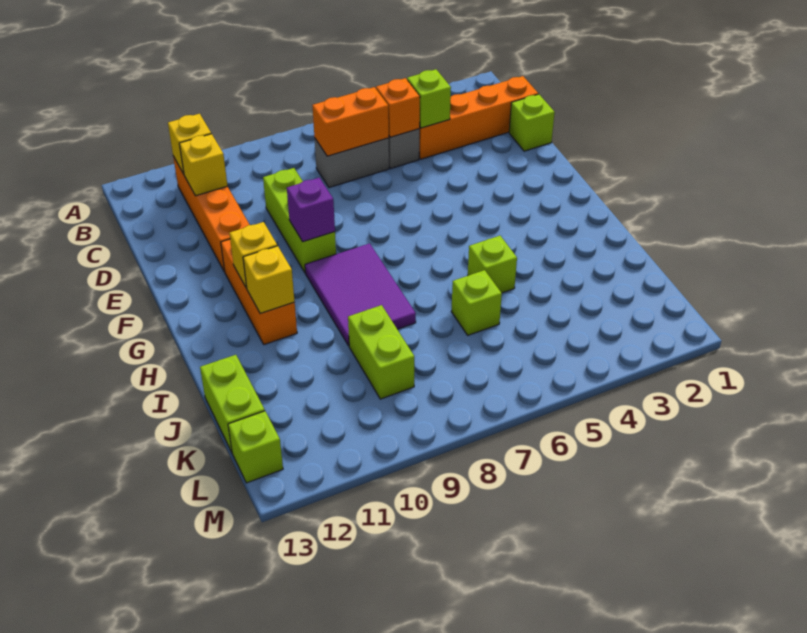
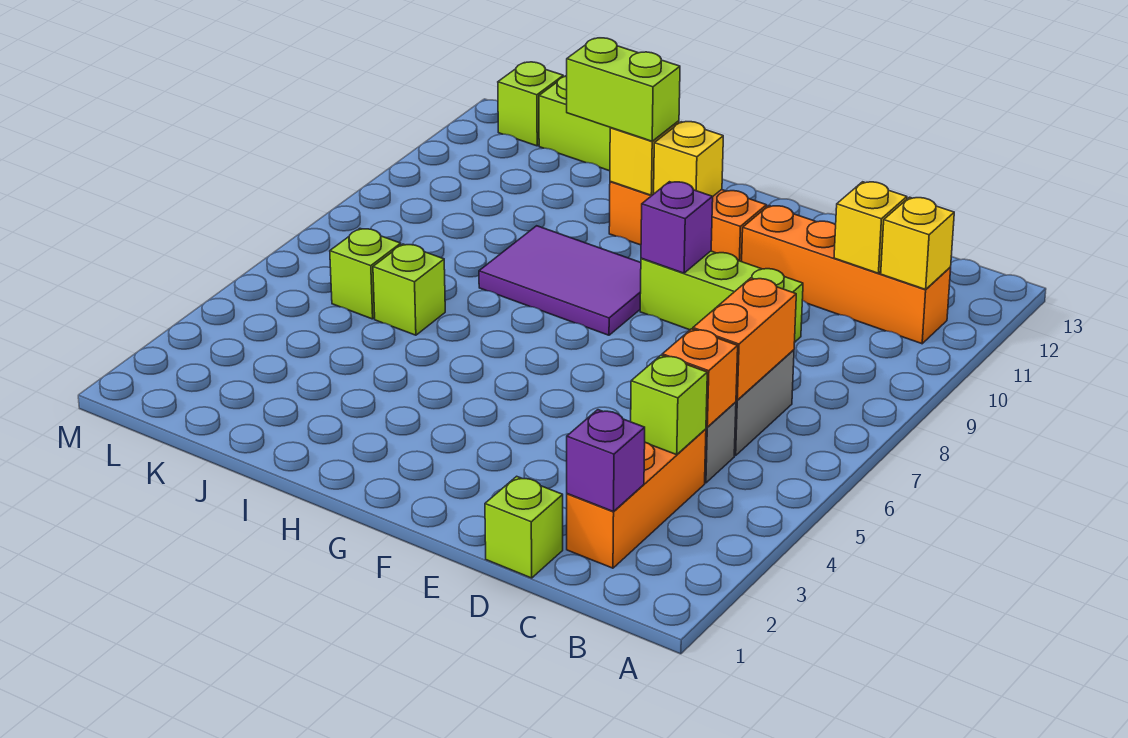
orange 1x4 brick [419,76,538,159] -> orange 1x3 brick [567,429,706,568]
none -> purple 1x1 brick [567,410,645,512]
lime 1x1 brick [468,236,517,293] -> lime 1x1 brick moved to [330,229,401,319]
lime 1x2 brick [348,305,414,399] -> lime 1x2 brick moved to [567,38,680,141]

